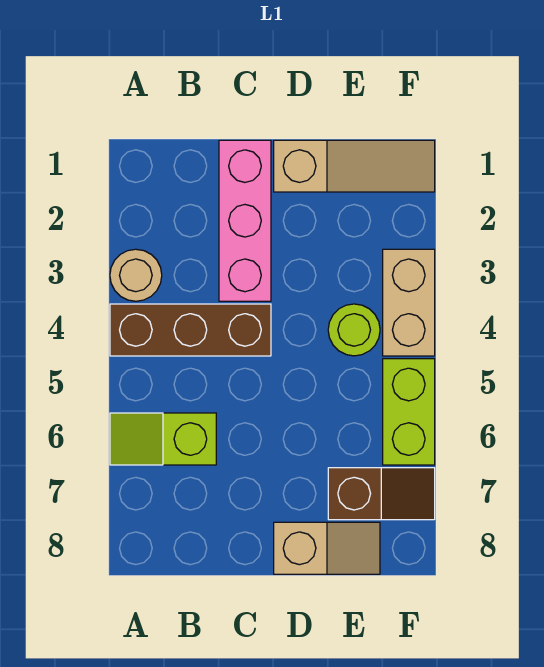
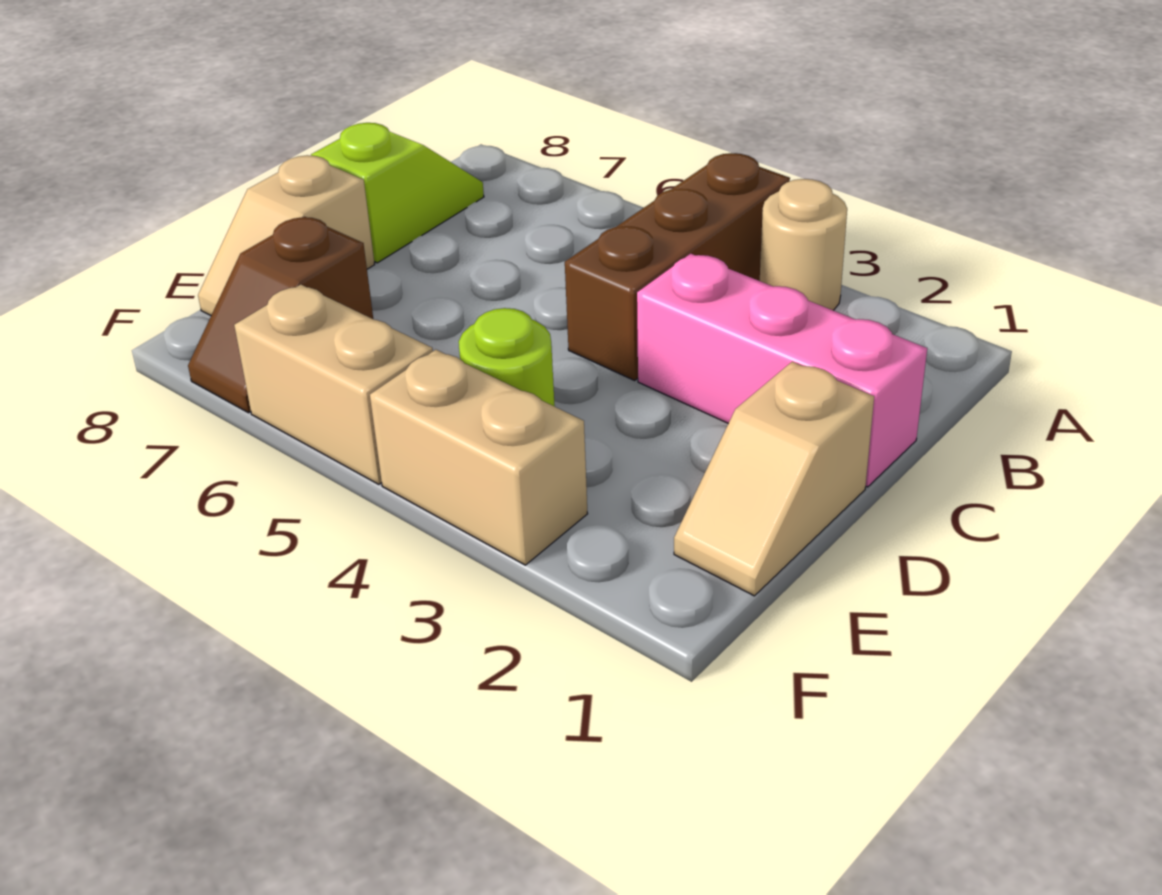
lime 1x2 slope [110,413,216,465] -> lime 1x2 slope moved to [311,123,484,263]
tan 1x3 slope [274,140,435,192] -> tan 1x2 slope [674,362,874,596]
lime 1x2 brick [383,359,435,465] -> tan 1x2 brick [234,284,433,484]

